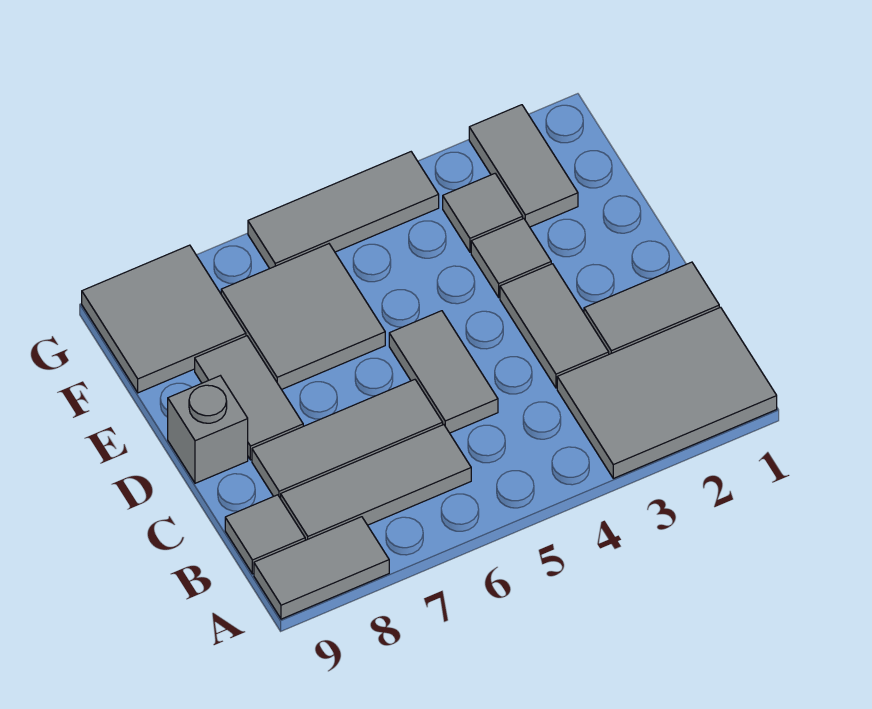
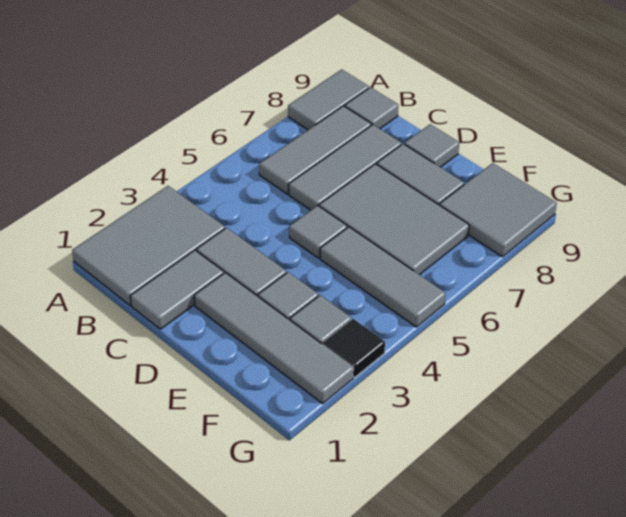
grey 1x2 tile [389,311,498,433] -> grey 1x1 tile [289,206,347,258]
grey 1x1 brick [168,376,248,483] -> grey 1x1 tile [404,124,459,167]
grey 2x2 tile [221,244,385,389] -> grey 2x3 tile [319,164,469,275]
grey 1x2 tile [469,105,578,227] -> grey 1x4 tile [194,273,354,404]
none -> black 1x1 tile [323,319,385,377]
grey 1x3 tile [248,152,439,269] -> grey 1x3 tile turned to [320,227,446,327]

